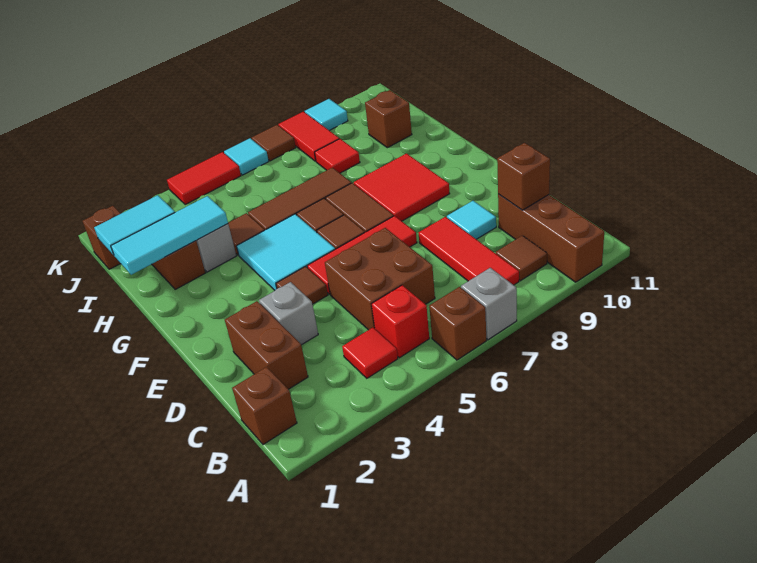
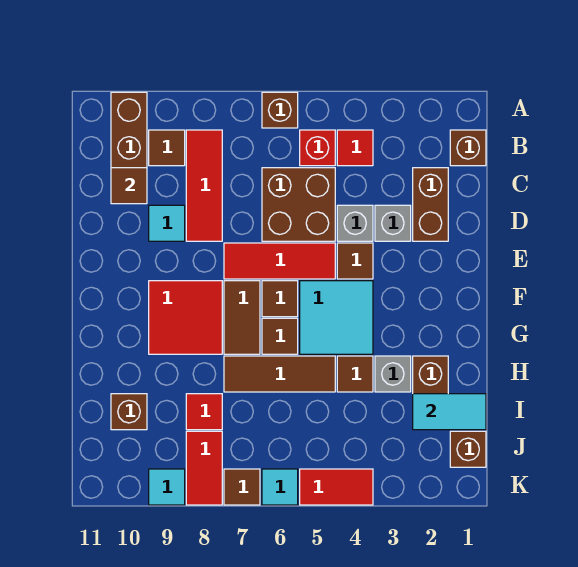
grey 1x1 brick [461,268,517,340] -> grey 1x1 brick moved to [337,205,373,241]
brown 1x1 brick [497,143,550,210] -> brown 1x1 tile [111,168,147,204]
cyan 1x3 tile [111,196,228,275] -> none

